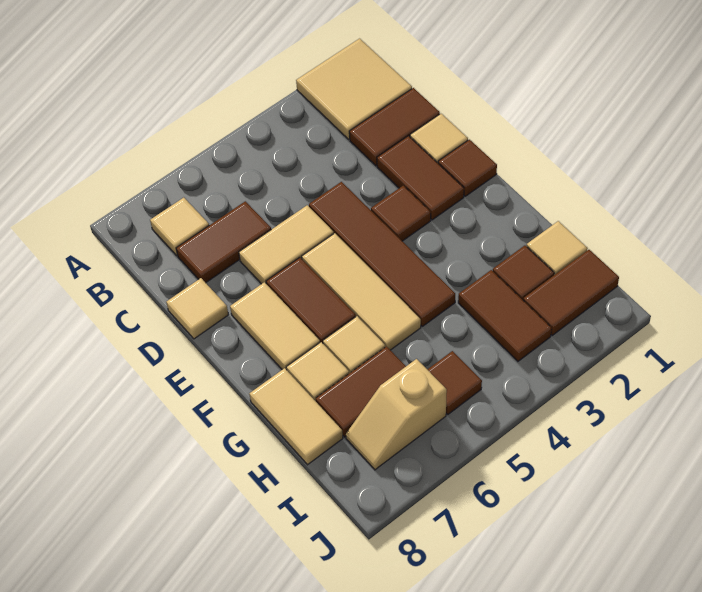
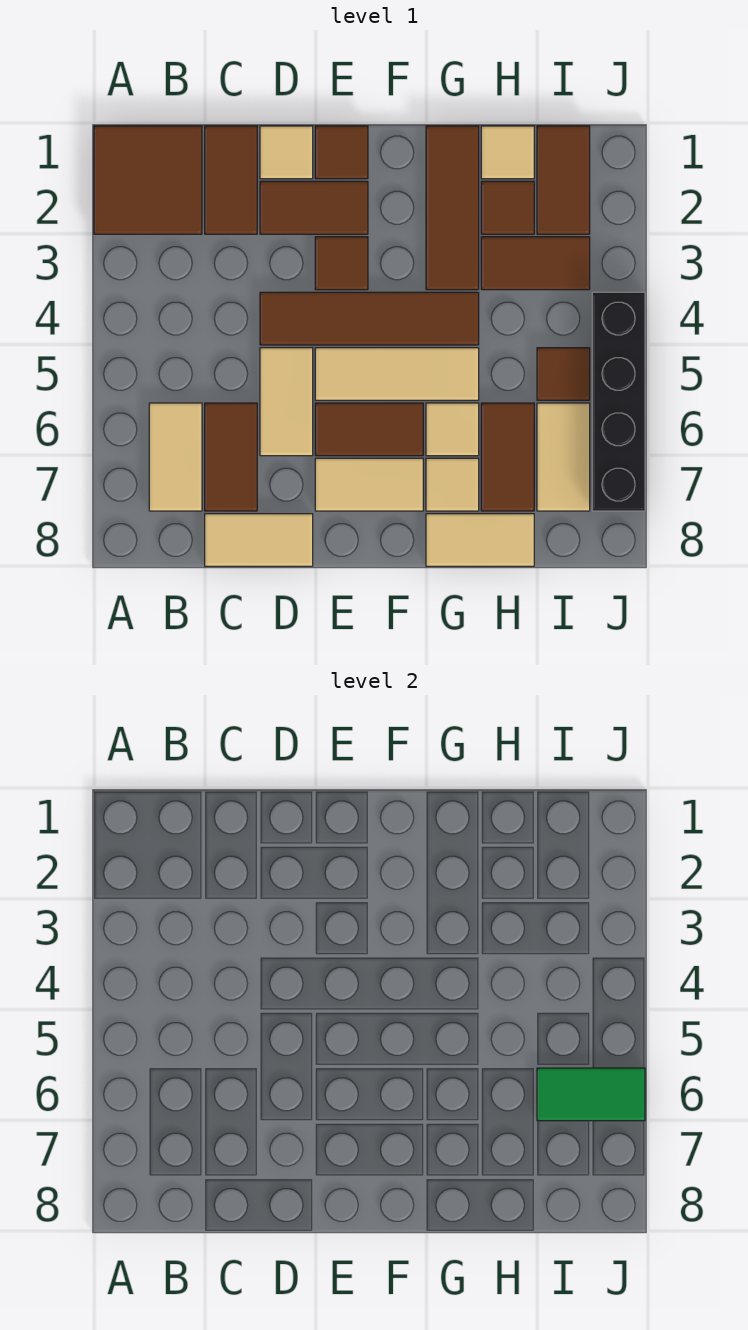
tan 2x2 tile [296,39,412,139] -> brown 2x2 tile [94,126,202,234]
tan 1x1 tile [150,198,209,256] -> tan 1x2 tile [149,403,202,511]
tan 1x1 tile [166,278,228,339] -> tan 1x2 tile [205,514,313,566]
none -> brown 1x3 tile [426,126,479,290]
tan 1x2 slope [346,359,447,470] -> tan 1x2 tile [537,403,590,511]
none -> green 1x2 tile [537,1068,645,1121]
none -> black 1x4 brick [592,292,645,511]

